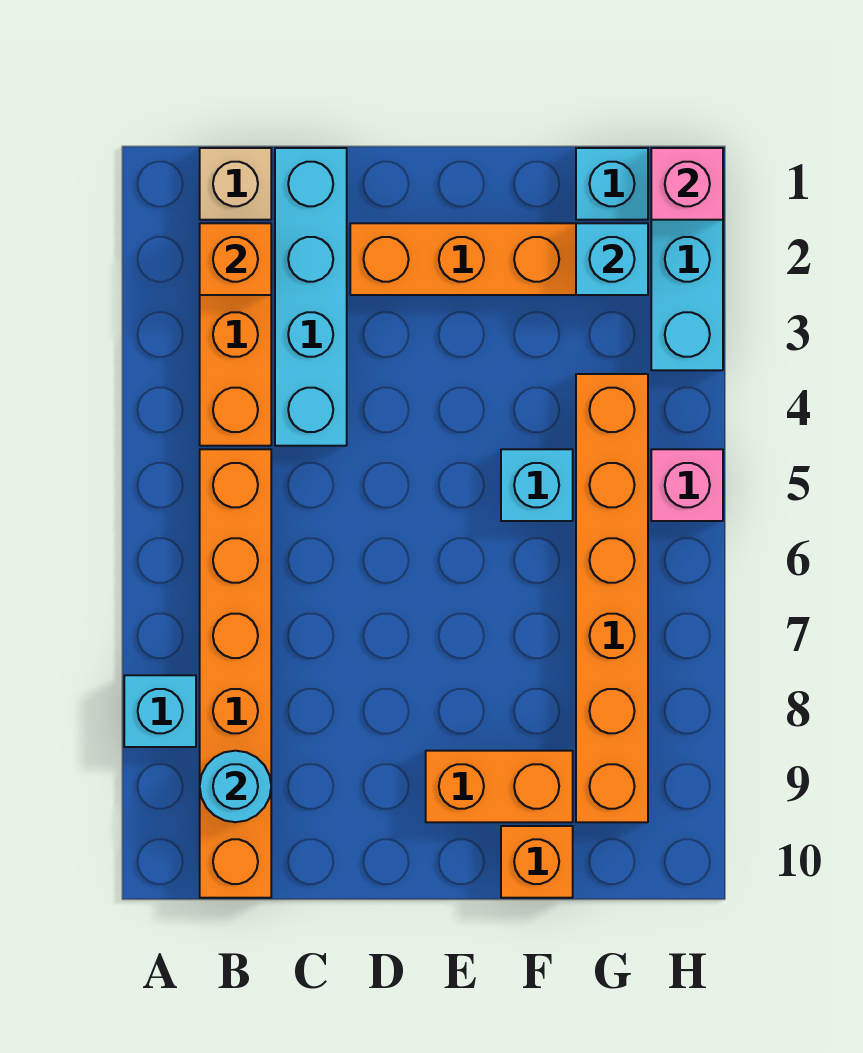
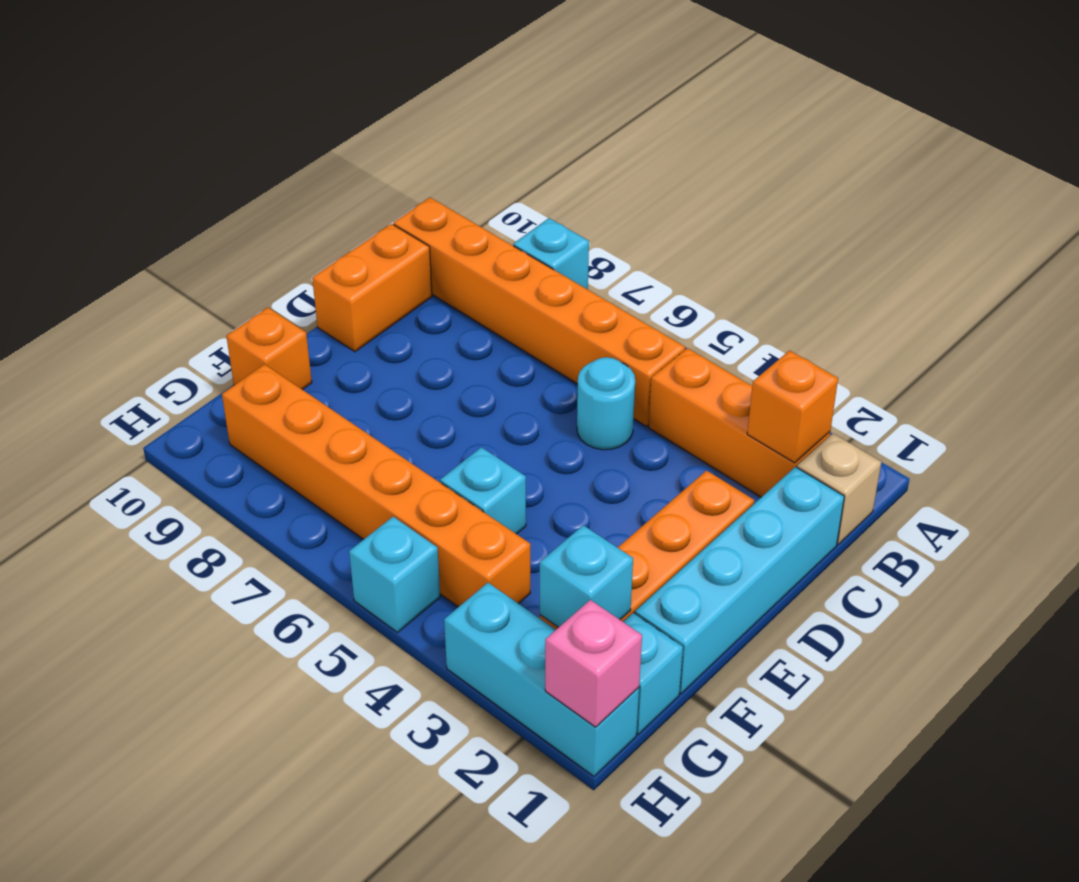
cyan 1x1 round brick [200,751,271,822] -> cyan 1x1 round brick moved to [577,357,635,450]
cyan 1x4 brick [275,148,347,446] -> cyan 1x4 brick turned to [635,467,844,694]
orange 1x2 brick [426,751,573,822] -> orange 1x2 brick moved to [312,224,432,352]
pink 1x1 brick [651,449,723,521] -> cyan 1x1 brick [349,517,440,632]

